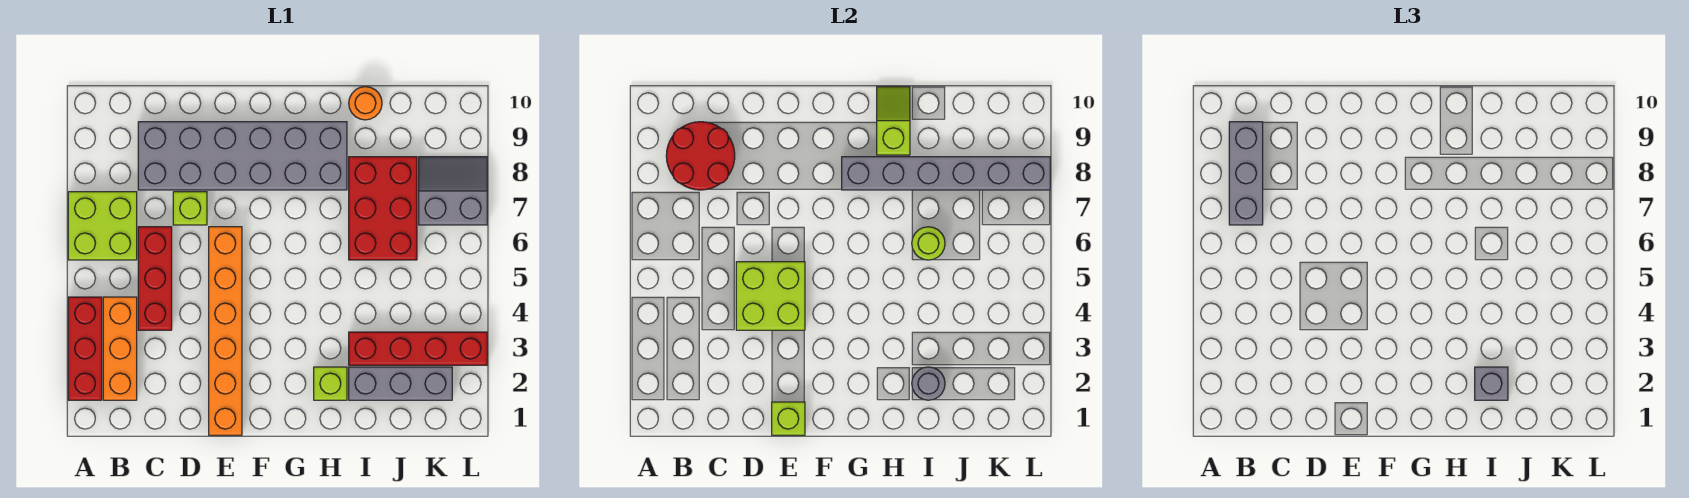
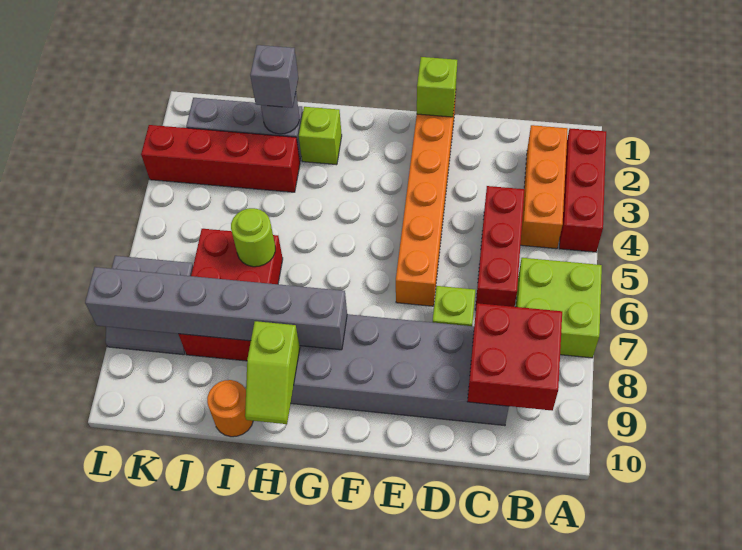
grey 1x3 brick [1229,122,1263,225] -> none
red 2x2 round brick [666,122,735,190] -> red 2x2 brick [467,303,562,411]
lime 2x2 brick [736,262,805,330] -> none

